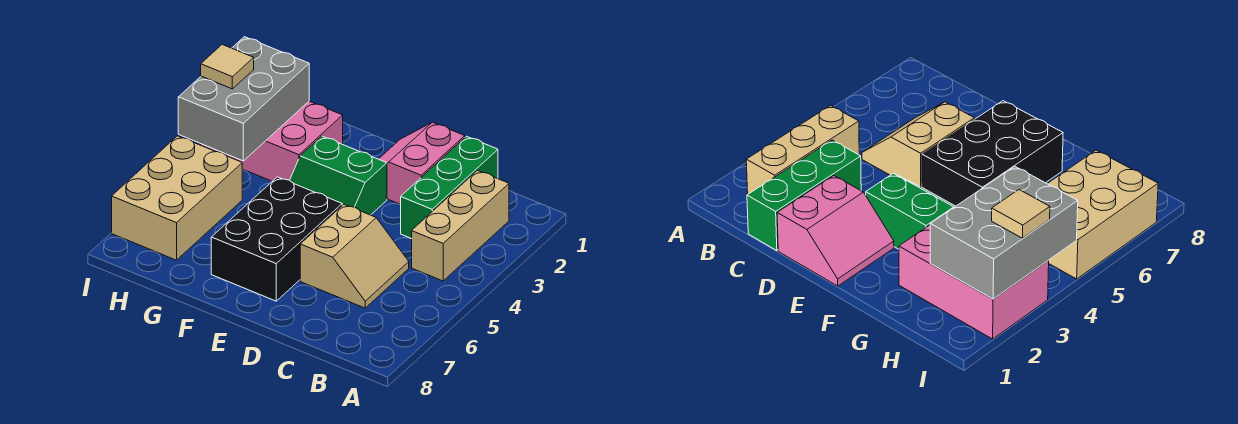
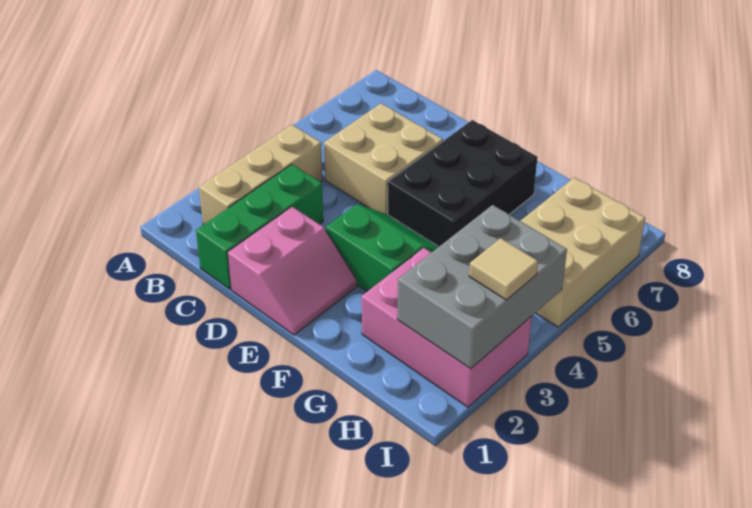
tan 2x2 slope [300,204,409,308] -> tan 2x2 brick [324,103,443,215]

